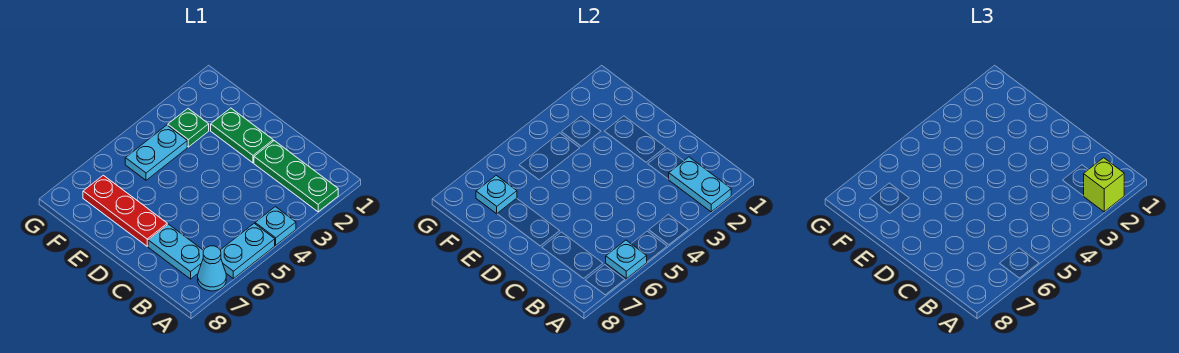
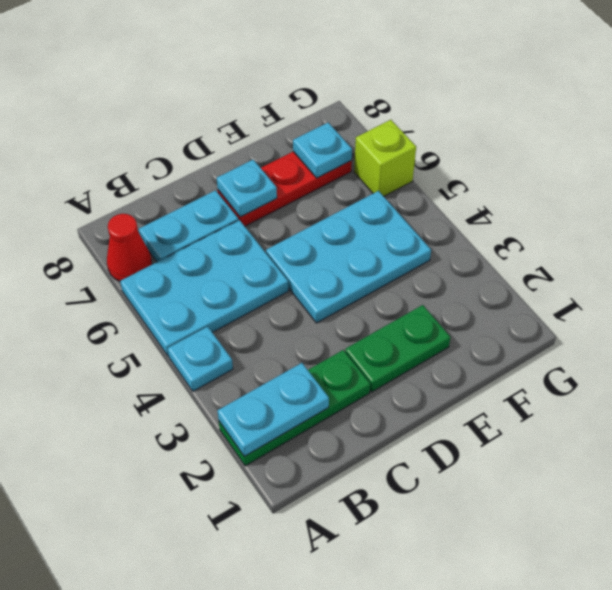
lime 1x1 brick [1084,158,1124,212] -> lime 1x1 brick moved to [354,120,416,196]
cyan 1x2 plate [221,223,275,279] -> cyan 2x3 plate [120,220,289,356]
cyan 1x1 plate [606,240,647,279] -> cyan 1x1 plate moved to [217,160,277,217]
cyan 1x1 cone [198,246,226,291] -> red 1x1 cone [107,214,152,281]
green 1x1 plate [168,109,209,147] -> none
cyan 1x2 plate [125,125,187,180] -> cyan 2x3 plate [266,191,431,323]

